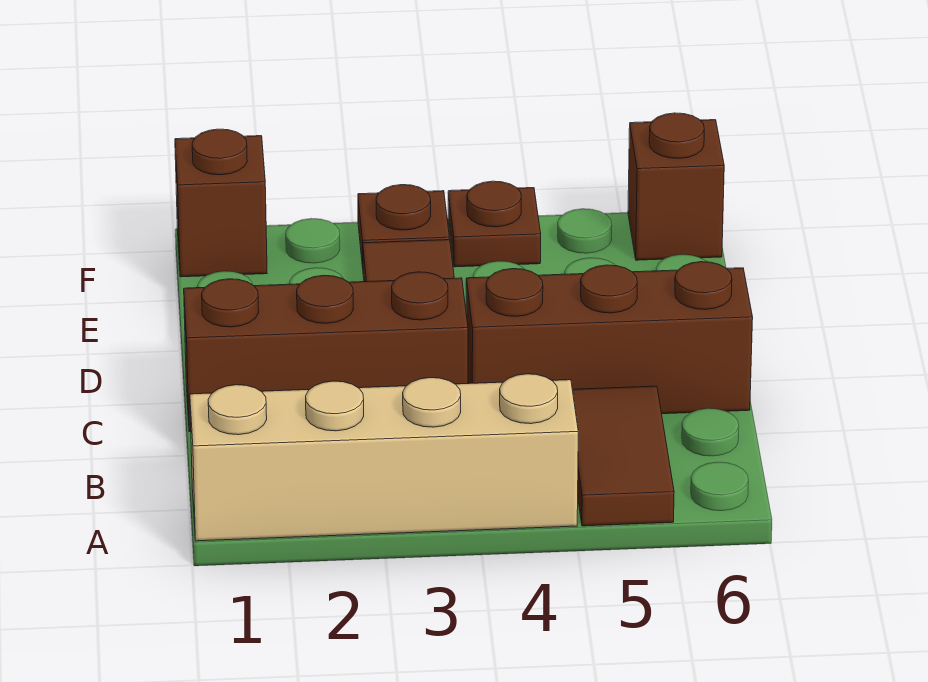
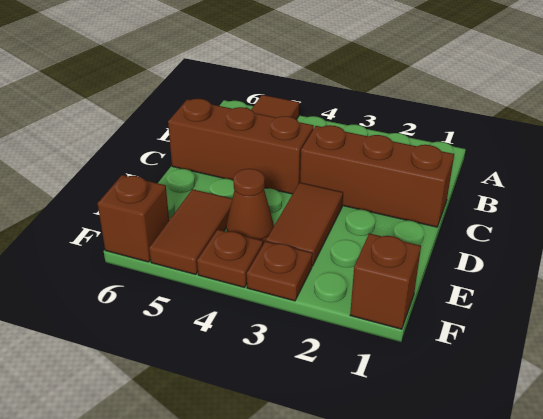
tan 1x4 brick [190,374,578,541] -> none
none -> brown 1x1 cone [226,169,274,244]
none -> brown 1x2 tile [149,189,232,275]

